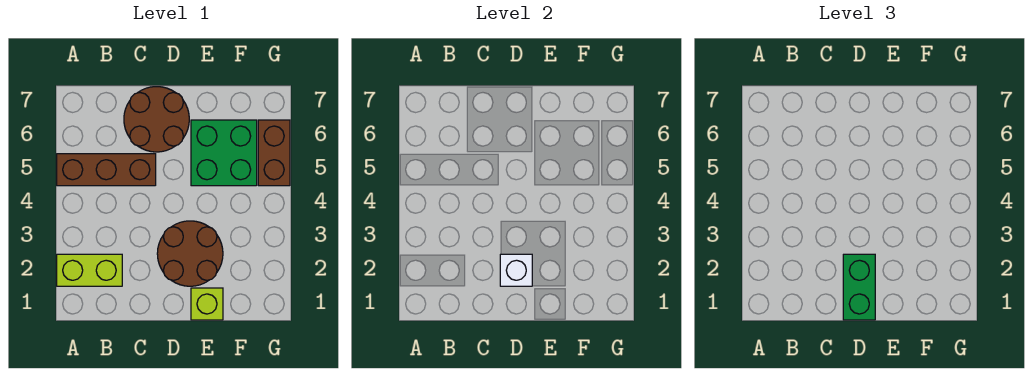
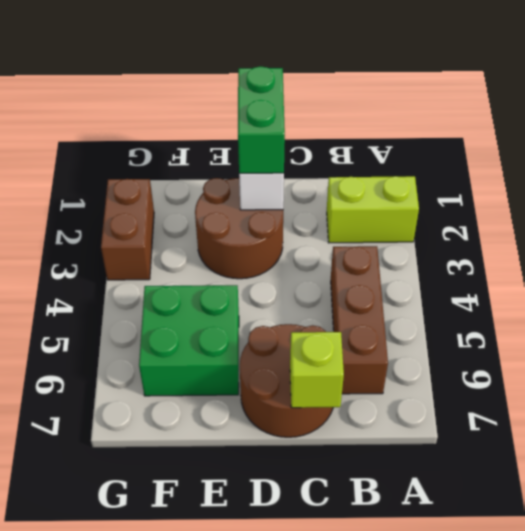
brown 1x3 brick [57,154,156,186] -> brown 1x3 brick turned to [331,246,388,394]
lime 1x1 brick [191,288,223,320] -> lime 1x1 brick moved to [290,332,344,408]
brown 1x2 brick [258,120,290,186] -> brown 1x2 brick moved to [101,179,154,280]

